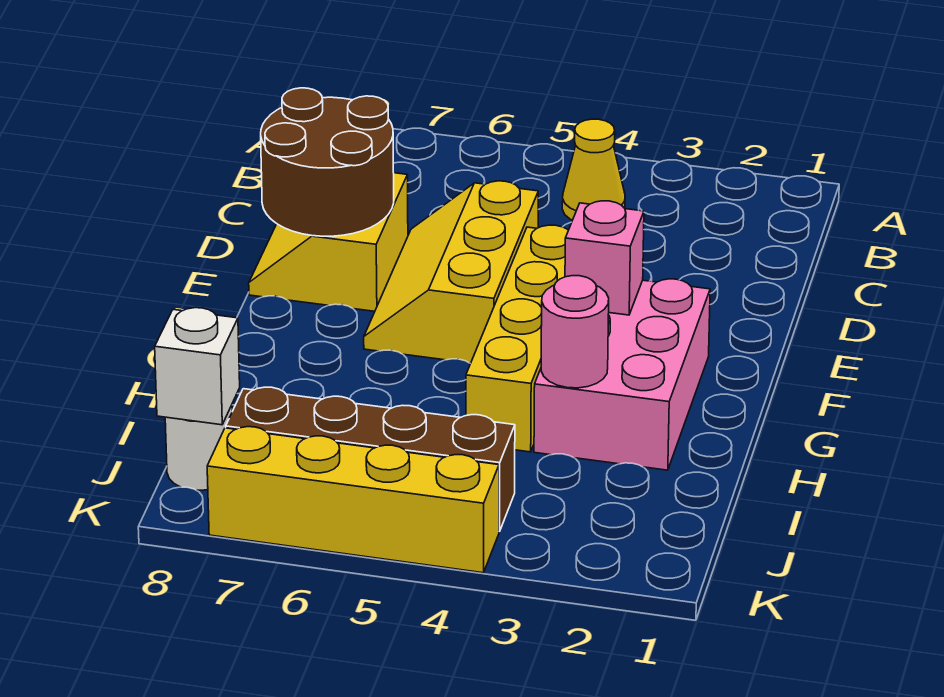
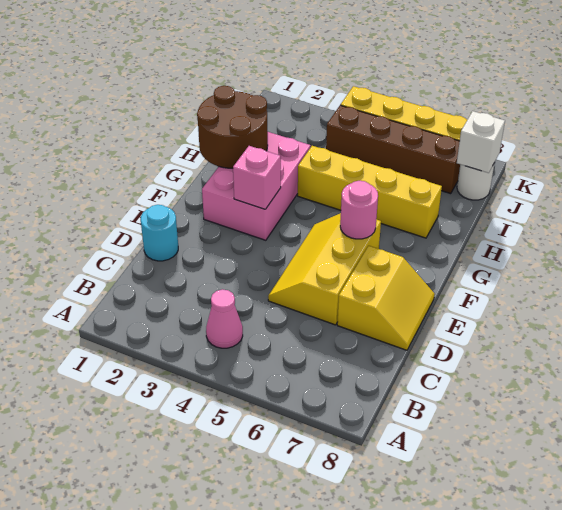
yellow 1x1 cone [562,119,625,220] -> pink 1x1 cone [206,289,243,348]
none -> cyan 1x1 round brick [141,205,178,261]
yellow 2x3 slope [364,181,538,363] -> yellow 2x3 slope turned to [268,213,381,325]
brown 2x2 round brick [261,88,394,236] -> brown 2x2 round brick moved to [197,86,268,168]
yellow 1x4 brick [466,225,568,452] -> yellow 1x4 brick turned to [298,146,442,238]
pink 1x1 round brick [541,276,609,388] -> pink 1x1 round brick moved to [340,181,378,239]

